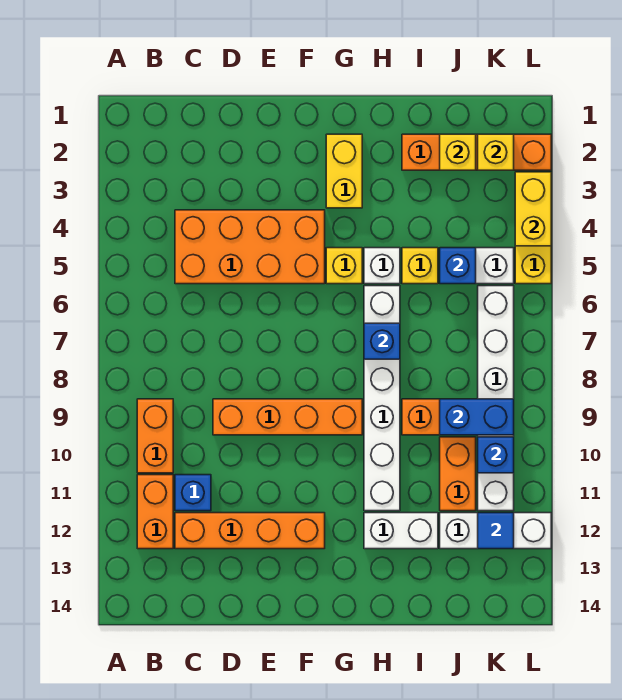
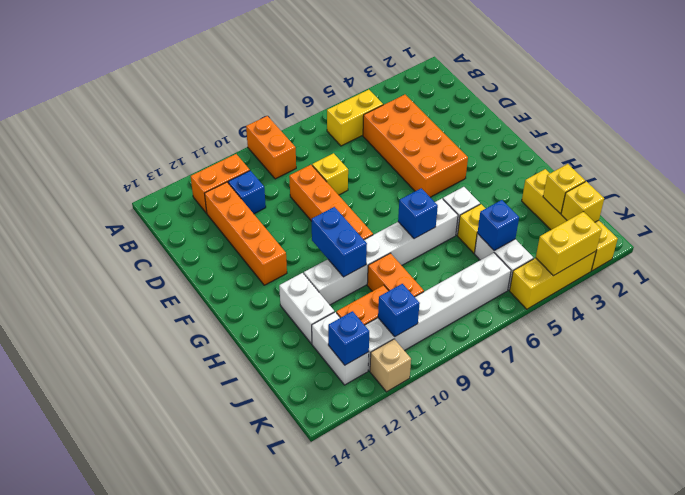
orange 1x2 brick [137,399,173,473] -> orange 1x2 brick turned to [246,116,296,179]
yellow 1x2 brick [326,134,362,208] -> yellow 1x2 brick moved to [327,89,383,146]
yellow 1x1 brick [326,248,362,284] -> yellow 1x1 brick moved to [312,153,348,195]
orange 1x4 brick [402,134,551,170] -> yellow 1x4 brick [522,169,618,271]
blue 1x2 brick [440,399,514,435] -> blue 1x2 brick moved to [312,207,367,277]
white 1x3 brick [440,513,551,549] -> white 1x2 brick [312,312,369,385]
blue 1x1 tile [478,513,514,549] -> blue 1x1 brick [328,311,369,365]
none -> tan 1x1 brick [370,339,411,392]

